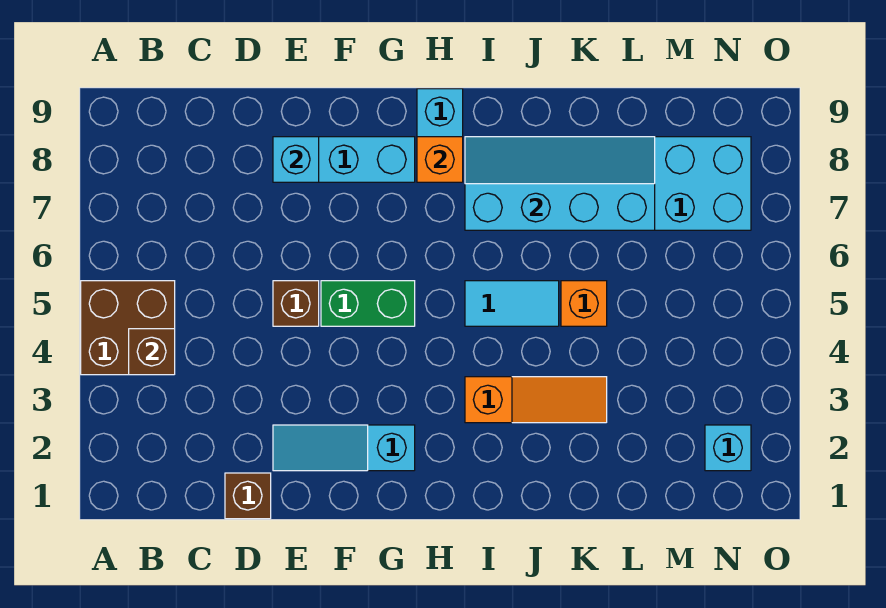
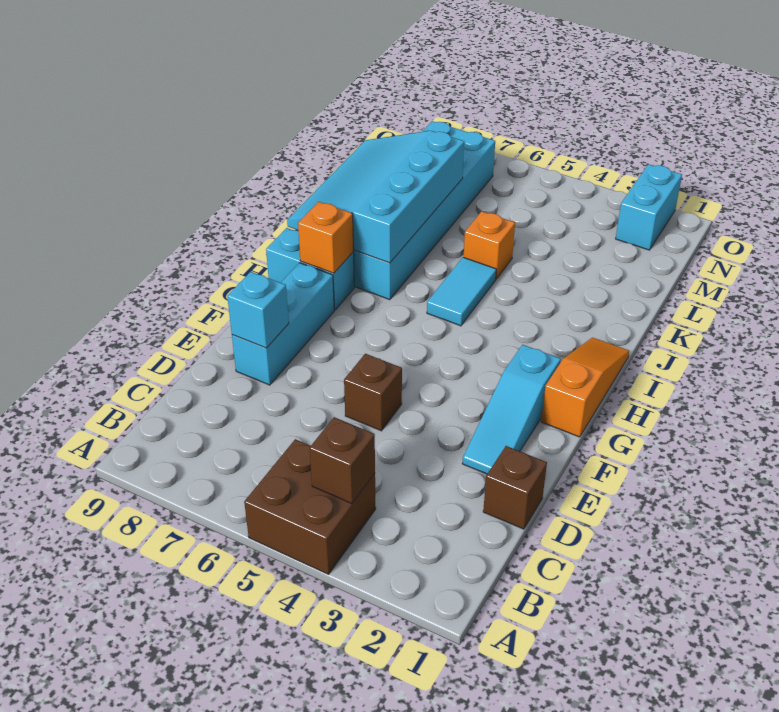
green 1x2 brick [321,281,415,326] -> none
orange 1x3 slope [465,377,607,423] -> orange 1x3 slope moved to [541,338,629,437]
cyan 2x4 slope [465,137,655,230] -> cyan 3x4 slope [287,131,464,263]
cyan 1x1 brick [705,425,751,471] -> cyan 1x2 brick [616,164,682,250]

